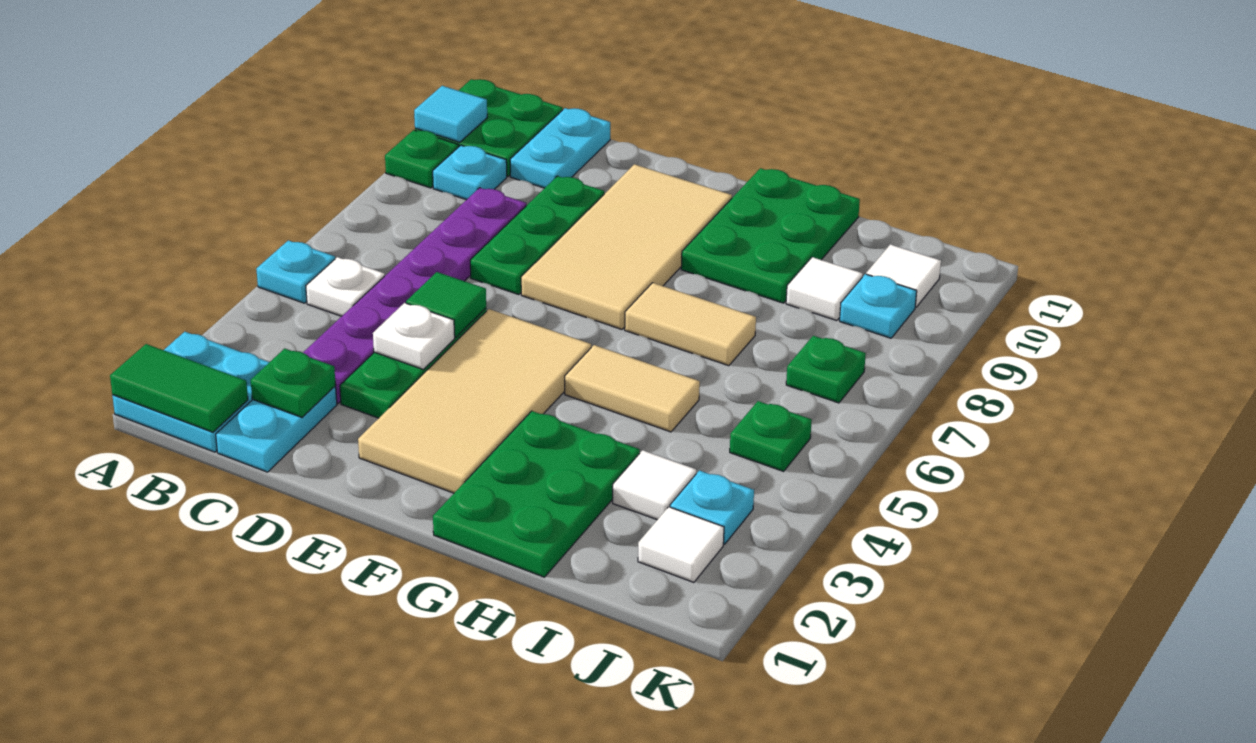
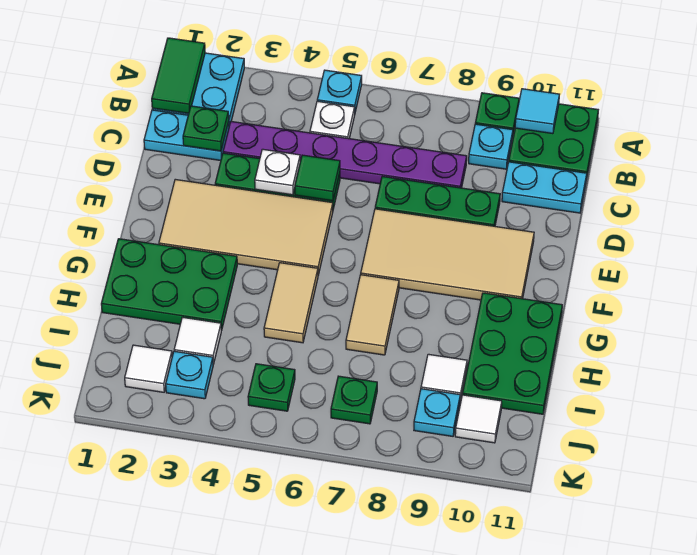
green 2x3 plate [681,168,860,303] -> green 2x3 plate turned to [463,293,562,414]

